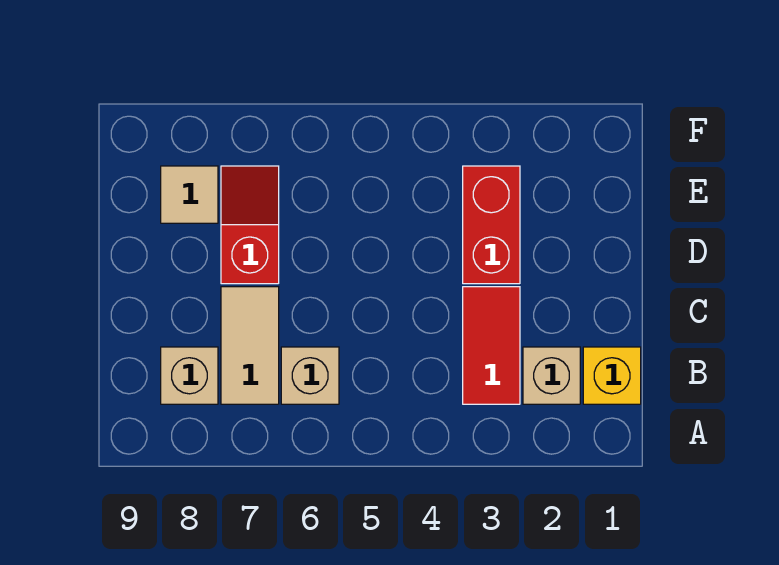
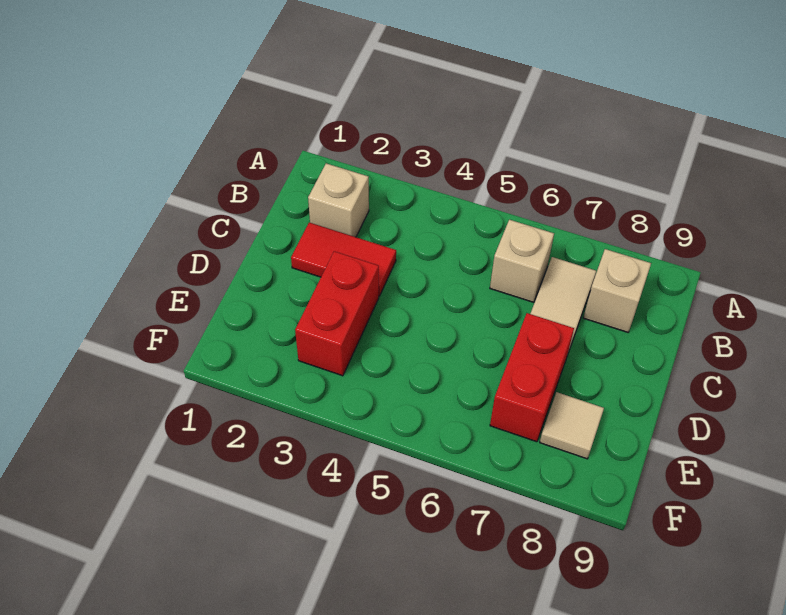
yellow 1x1 brick [583,347,641,404] -> none
red 1x2 tile [463,287,520,404] -> red 1x2 tile turned to [291,223,396,296]
red 1x2 slope [221,166,279,284] -> red 1x2 brick [490,313,574,442]

